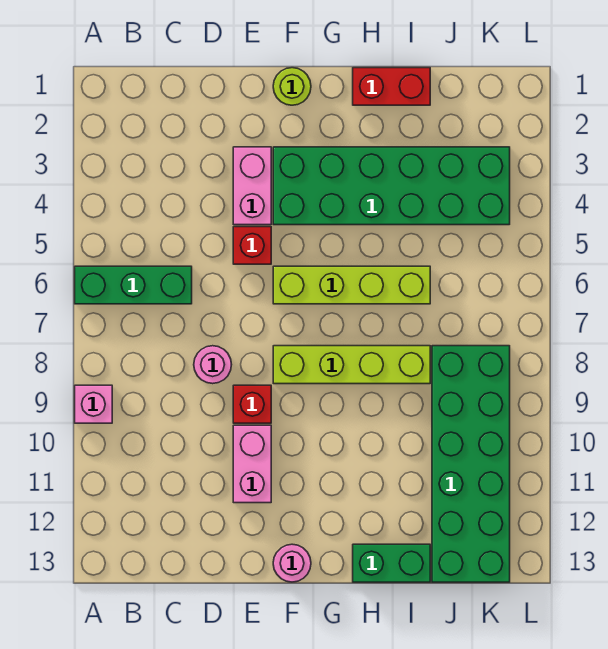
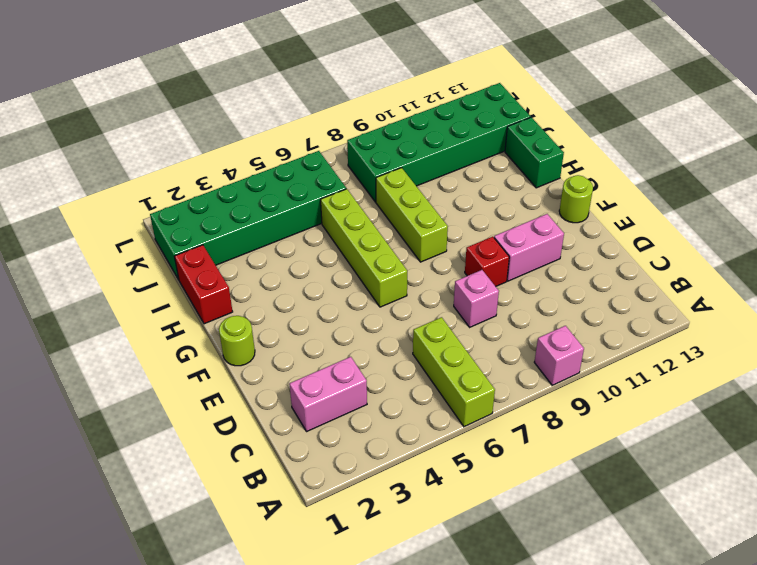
green 1x3 brick [75,266,192,304] -> lime 1x3 brick [413,317,495,427]
pink 1x1 round brick [194,346,232,384] -> pink 1x1 brick [454,270,499,327]
pink 1x2 brick [233,147,271,225] -> pink 1x2 brick moved to [289,357,367,432]
red 1x1 brick [233,227,271,264] -> none
green 2x6 brick [273,147,510,225] -> green 2x6 brick turned to [150,151,346,280]
lime 1x4 brick [273,346,430,384] -> lime 1x3 brick [376,168,448,262]
pink 1x1 round brick [273,544,311,582] -> lime 1x1 round brick [559,175,593,223]

